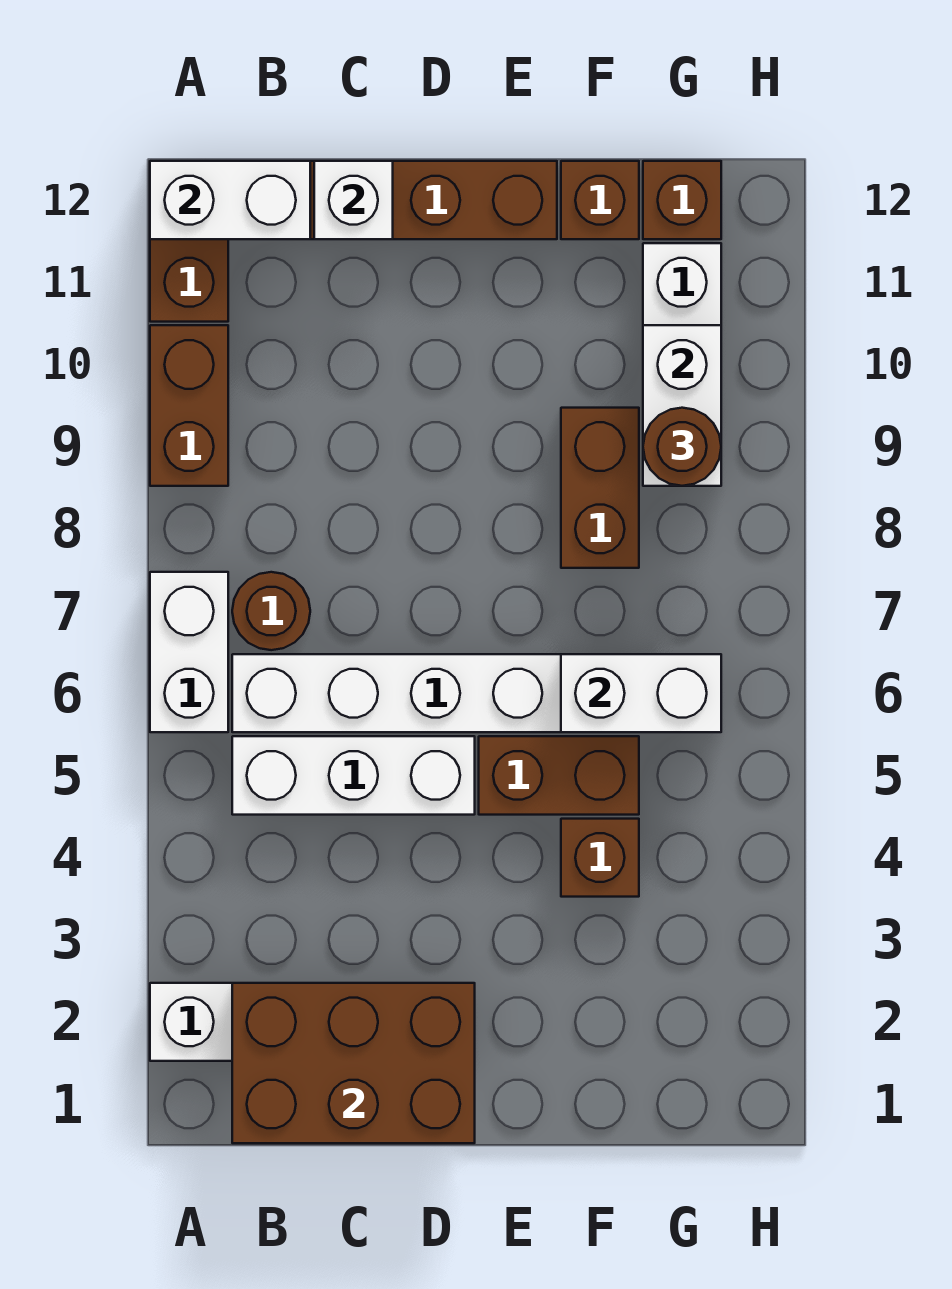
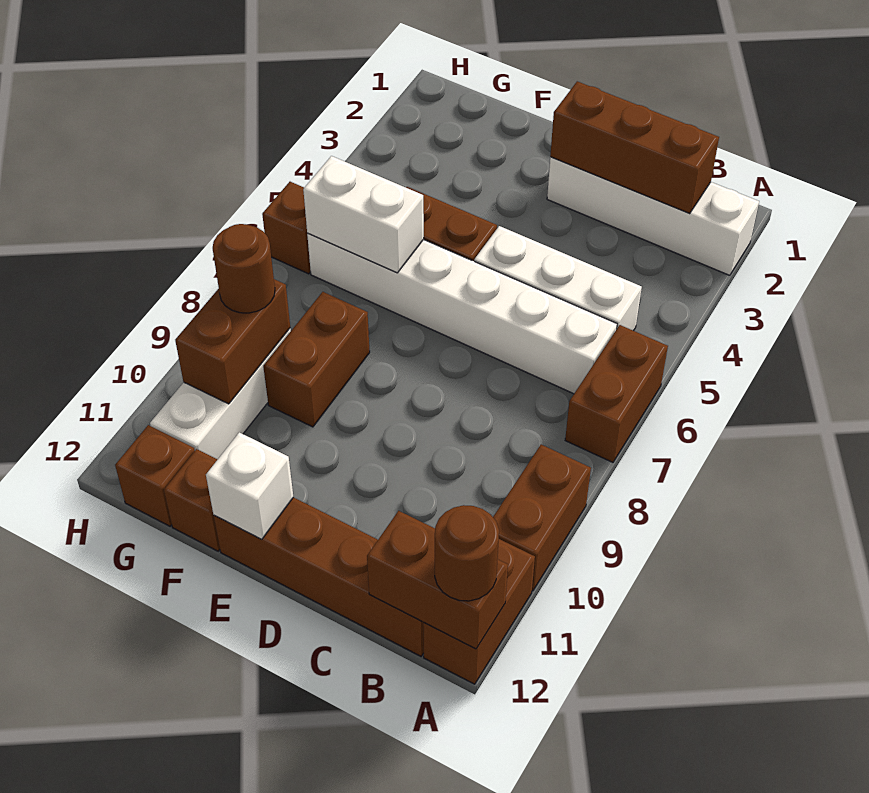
white 1x2 brick [150,572,228,732] -> brown 1x2 brick [565,325,668,462]
white 1x2 brick [150,161,310,239] -> brown 1x2 brick [367,511,508,649]
brown 2x3 brick [232,983,475,1143] -> brown 1x3 brick [550,81,719,213]
brown 1x1 round brick [232,572,310,650] -> brown 1x1 round brick moved to [435,505,499,601]
white 1x1 brick [314,161,393,239] -> white 1x1 brick moved to [206,432,293,539]
brown 1x1 brick [561,819,639,897] -> brown 1x1 brick moved to [262,182,311,274]
white 1x2 brick [643,325,721,486] -> brown 1x2 brick [175,279,290,404]

